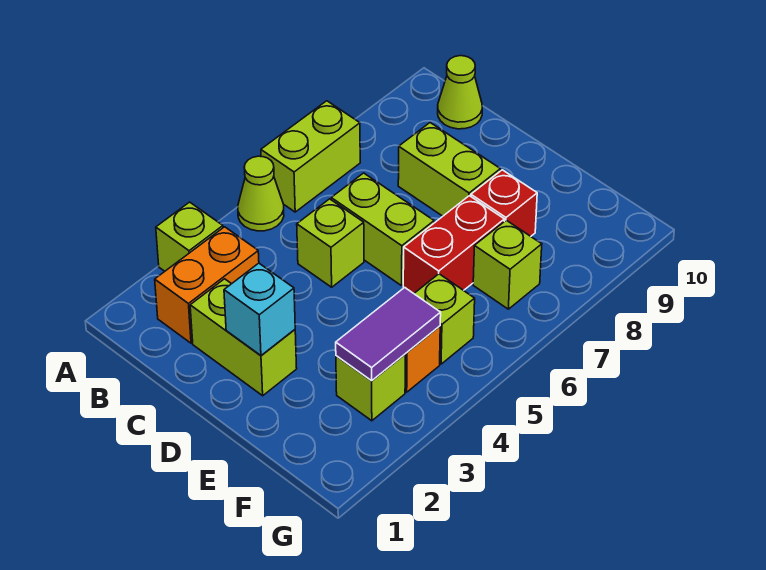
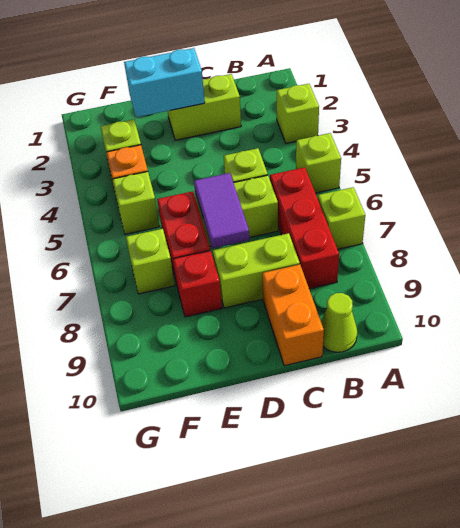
lime 1x1 cone [238,156,284,231] -> lime 1x1 brick [296,133,341,193]
lime 1x2 brick [261,101,360,212] -> lime 1x1 brick [318,187,365,249]
orange 1x2 brick [155,227,259,343] -> orange 1x2 brick moved to [262,265,324,366]
none -> red 1x3 brick [270,167,339,289]
cyan 1x1 brick [224,263,295,356] -> cyan 1x2 brick [124,48,205,117]
purple 1x2 tile [336,288,441,381] -> purple 1x2 tile moved to [194,173,249,248]

